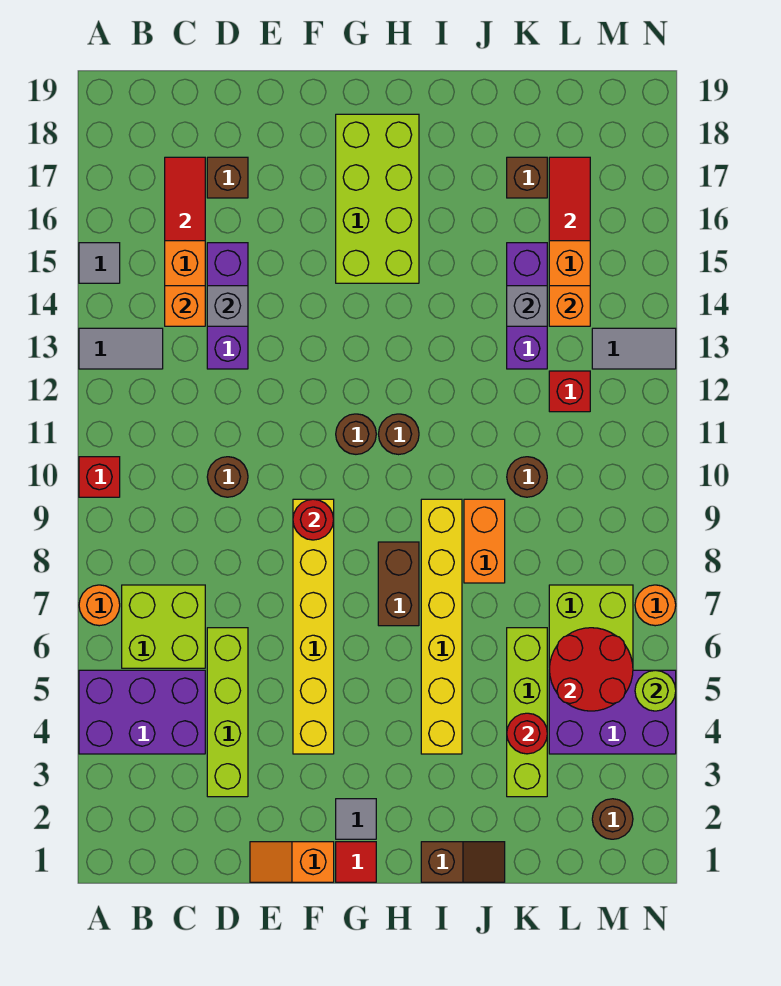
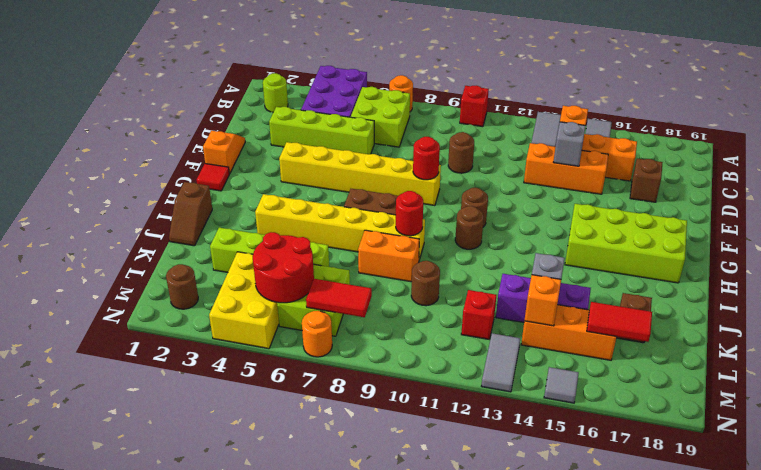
red 1x2 tile [165,157,205,241] -> red 1x2 tile moved to [306,279,372,317]
purple 1x3 brick [207,243,248,369] -> orange 1x3 brick [524,143,608,194]
grey 1x1 tile [336,799,376,839] -> grey 1x1 tile moved to [544,367,579,403]
red 1x1 round brick [507,713,547,754] -> red 1x1 round brick moved to [396,191,423,236]
purple 2x3 brick [549,670,676,754] -> yellow 2x3 brick [209,252,279,349]
lime 1x1 round brick [635,670,676,711] -> lime 1x1 round brick moved to [263,73,288,112]

